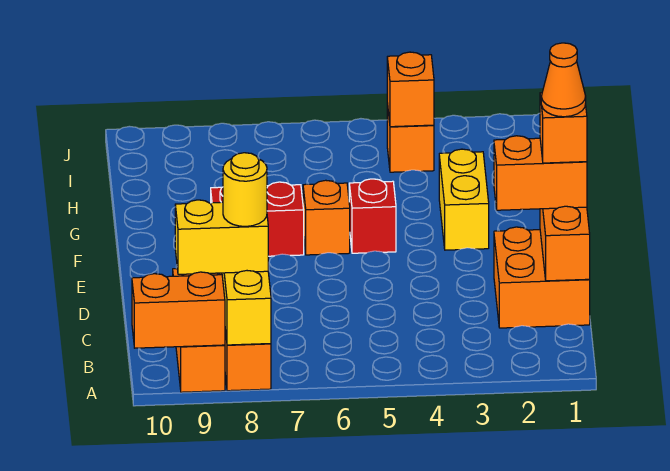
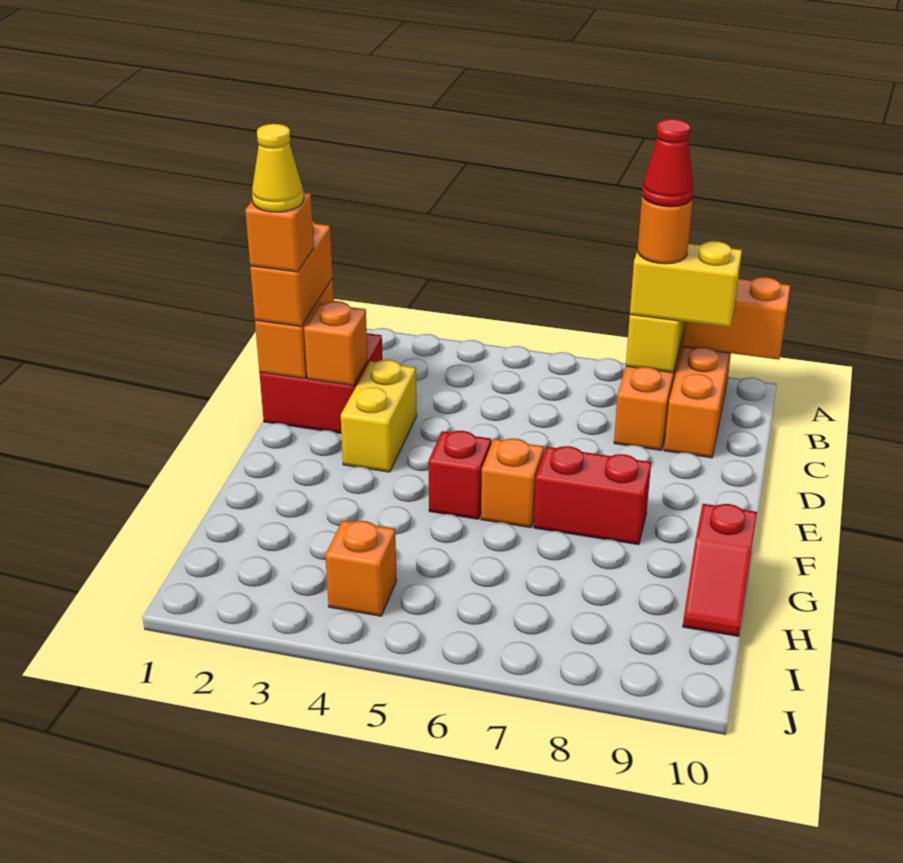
yellow 1x1 round brick [223,153,267,226] -> orange 1x1 round brick [638,196,693,264]
none -> red 1x1 cone [642,119,694,207]
orange 2x2 brick [494,227,590,328] -> red 2x2 brick [259,333,382,433]
orange 1x2 brick [494,136,587,210] -> orange 1x2 brick turned to [250,220,333,327]
orange 1x1 cone [541,43,586,117] -> yellow 1x1 cone [252,124,304,212]
yellow 1x2 brick [439,149,489,250] -> yellow 1x2 brick moved to [341,360,417,472]
none -> red 1x2 slope [683,504,757,637]
orange 1x1 brick [387,52,434,127] -> orange 1x1 brick moved to [304,301,368,386]

